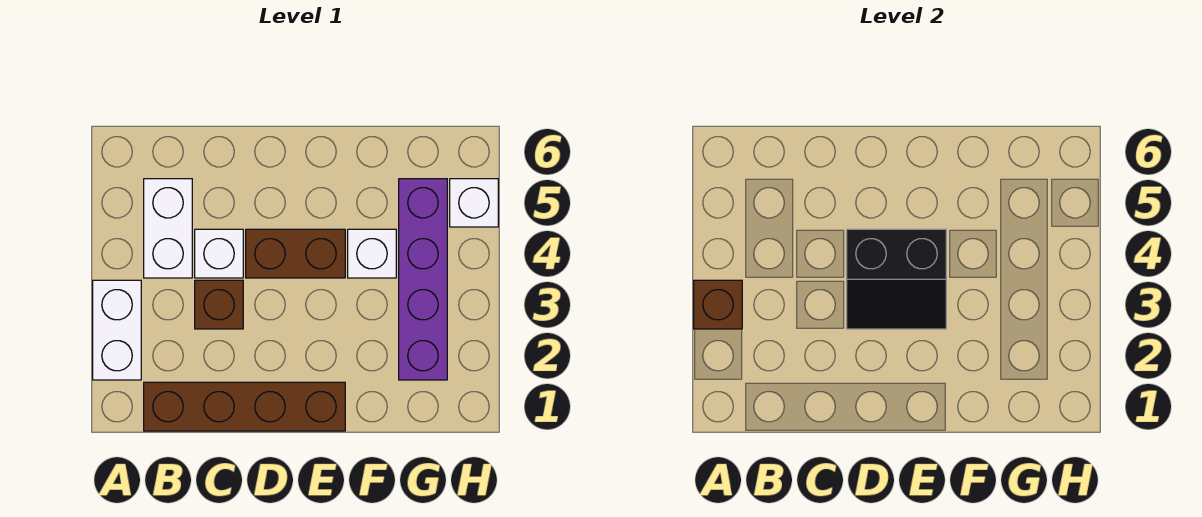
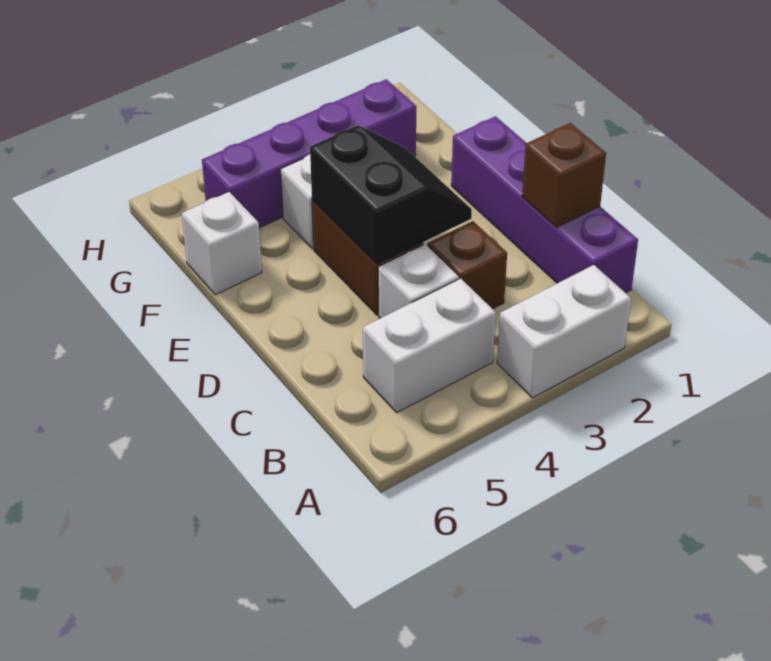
brown 1x1 brick [694,280,742,329] -> brown 1x1 brick moved to [522,123,606,227]
brown 1x4 brick [144,382,345,431] -> purple 1x4 brick [451,116,638,293]
white 1x1 brick [450,179,498,227] -> white 1x1 brick moved to [182,192,262,295]

